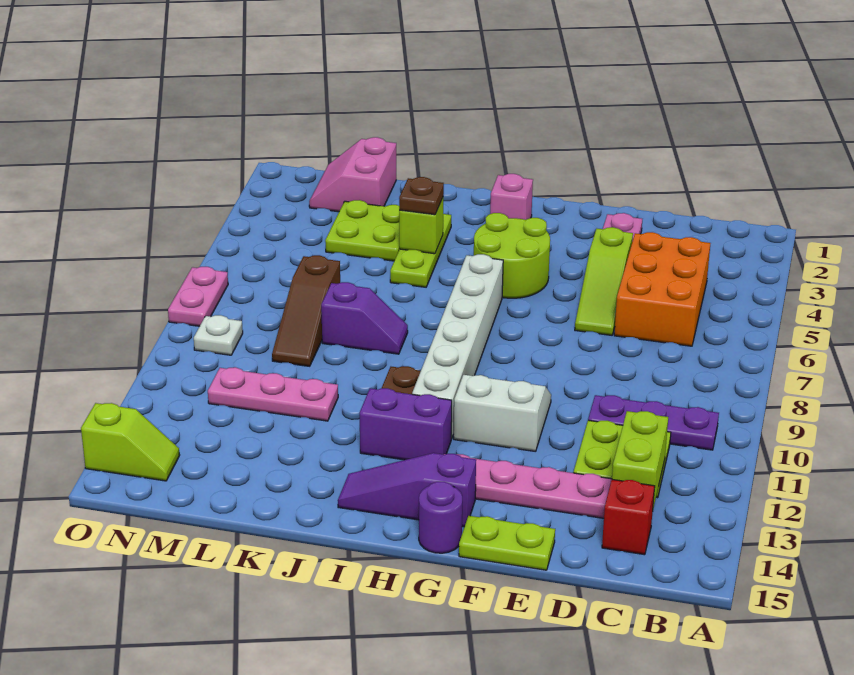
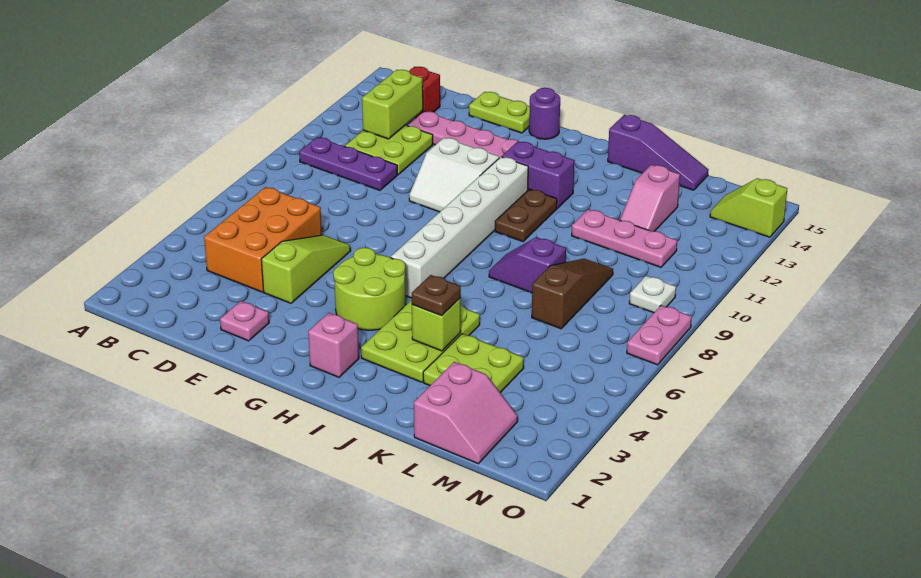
purple 1x3 slope [338,453,476,527] -> purple 1x3 slope moved to [608,115,708,190]
lime 1x3 plate [390,214,451,287] -> lime 2x3 plate [361,300,480,382]
none -> pink 1x2 slope [620,165,680,231]

